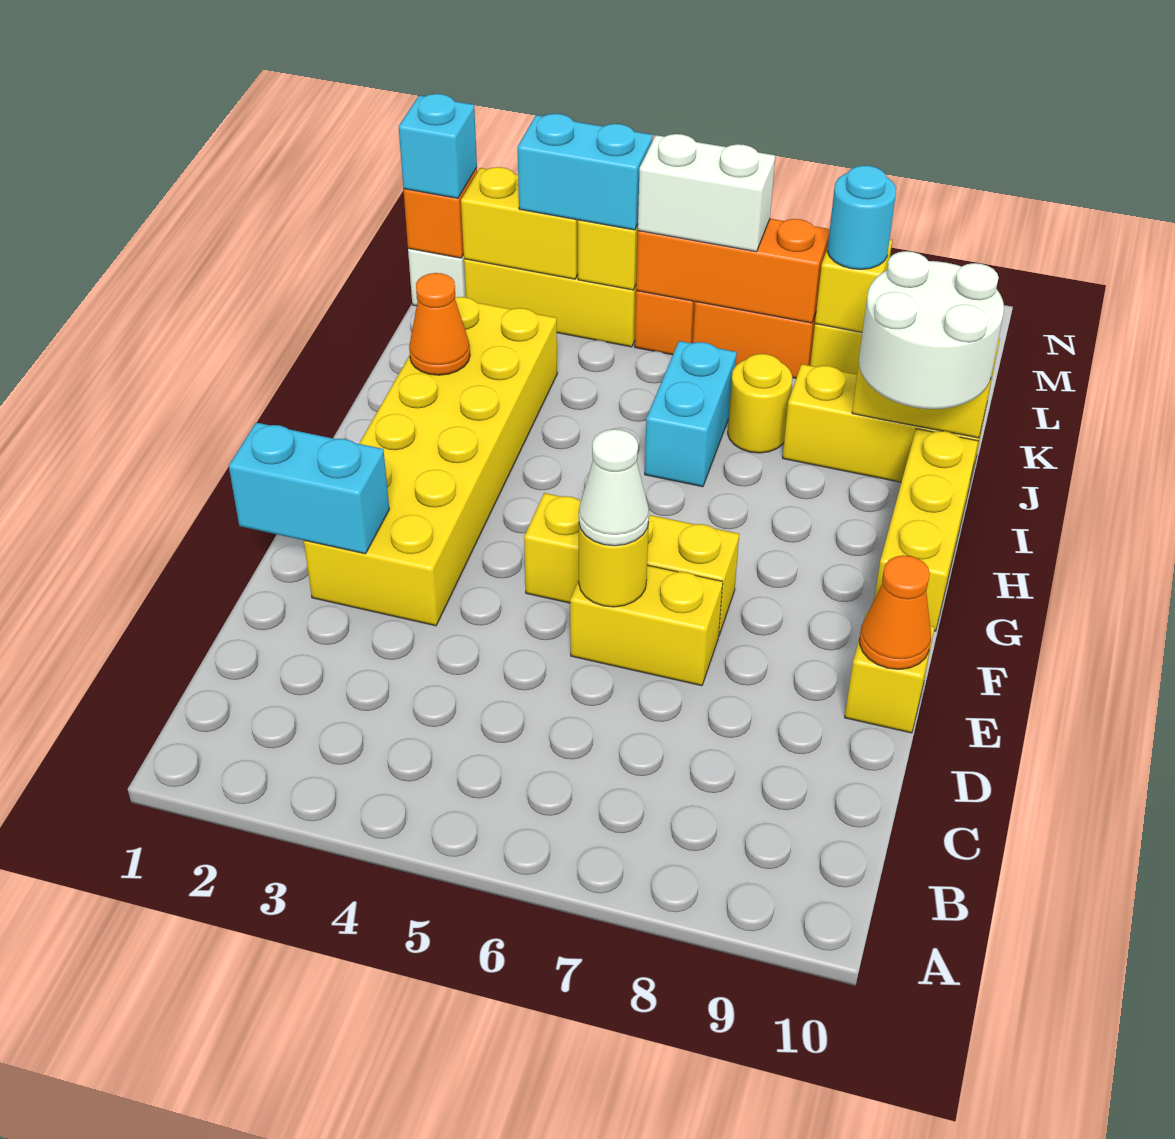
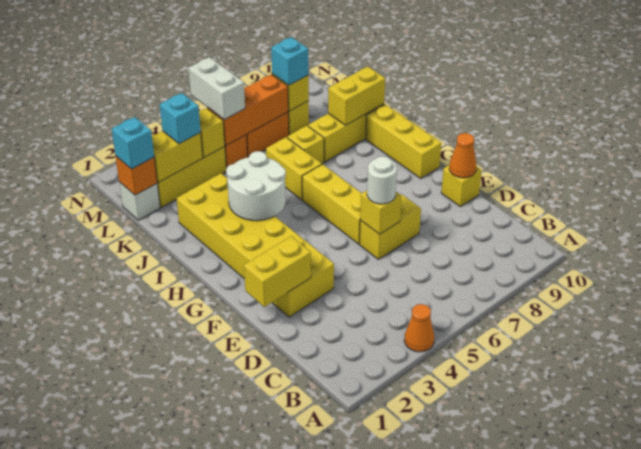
cyan 1x2 brick [229,423,389,554] -> yellow 1x2 brick [244,236,311,307]
yellow 1x1 round brick [579,523,649,607] -> yellow 1x1 brick [360,190,401,234]
white 1x1 cone [579,429,649,546] -> white 1x1 round brick [367,157,397,204]
yellow 1x3 brick [524,493,739,635] -> yellow 1x3 brick turned to [302,164,361,244]
orange 1x1 cone [409,273,470,375] -> orange 1x1 cone moved to [404,304,434,352]
cyan 1x2 brick [645,341,737,487] -> yellow 1x2 brick [266,137,322,200]
white 2x2 round brick [859,251,1004,409] -> white 2x2 round brick moved to [226,151,286,221]
yellow 1x1 round brick [728,354,792,453] -> yellow 1x1 brick [287,126,324,164]
cyan 1x2 brick [517,114,653,230] -> cyan 1x1 brick [160,93,201,144]
white 1x2 brick [638,134,775,252] -> white 1x2 brick turned to [188,57,245,120]
cyan 1x1 round brick [827,166,896,269] -> cyan 1x1 brick [271,37,308,85]

